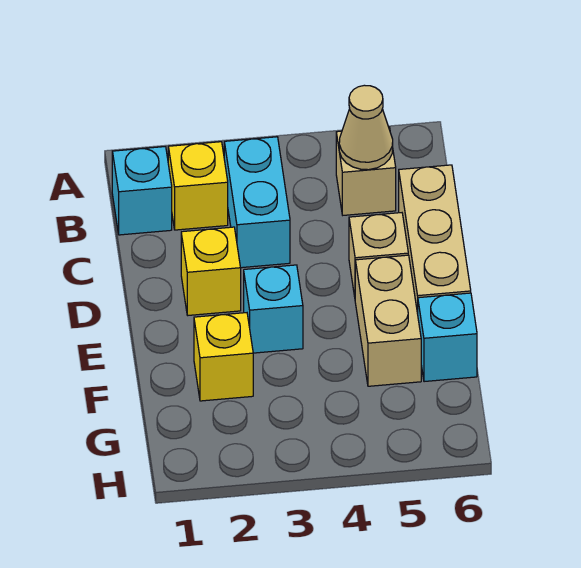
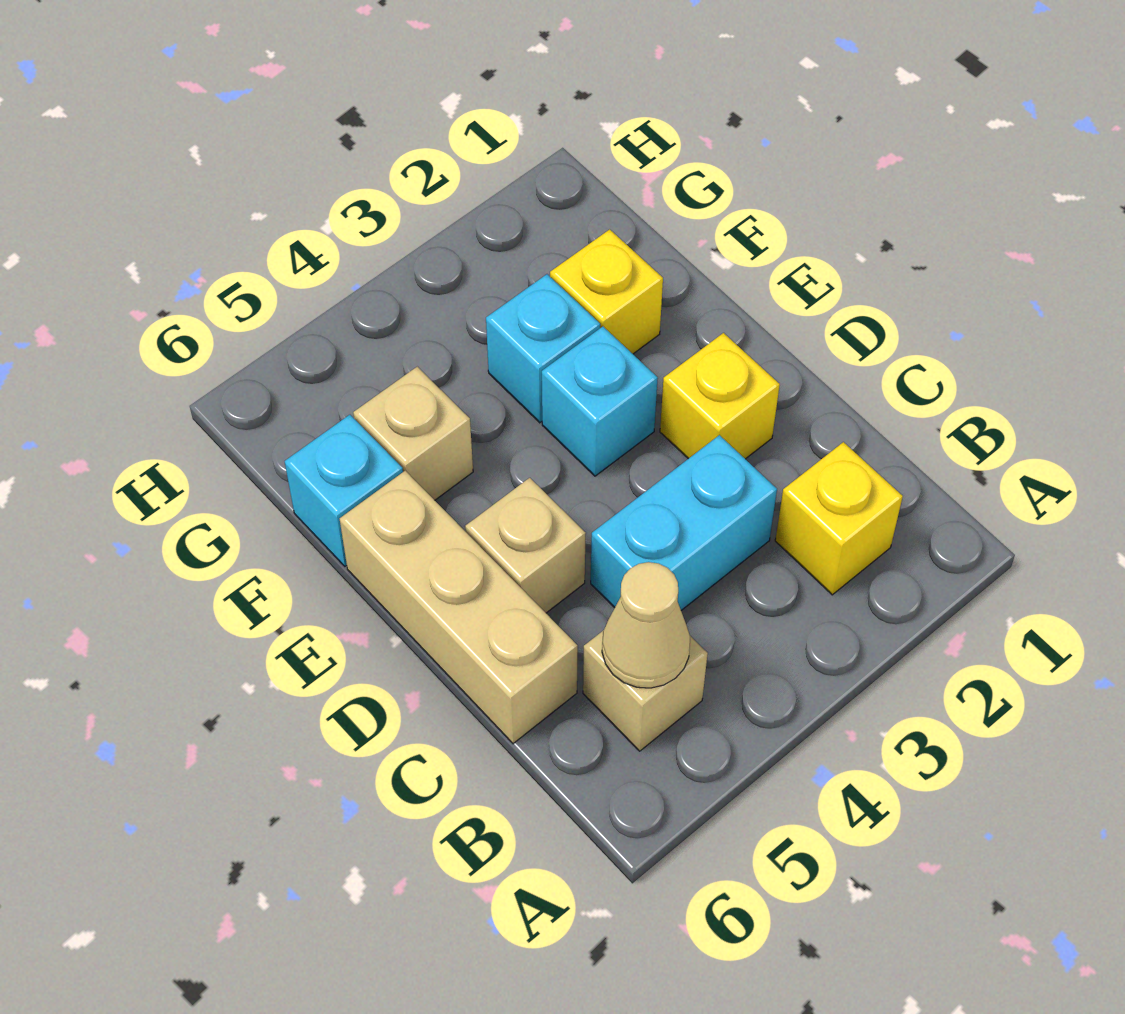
cyan 1x1 brick [112,147,172,235] -> cyan 1x1 brick moved to [486,274,600,423]
cyan 1x2 brick [224,137,290,268] -> cyan 1x2 brick turned to [591,435,777,610]
tan 1x2 brick [355,255,421,386] -> tan 1x1 brick [353,367,473,500]

